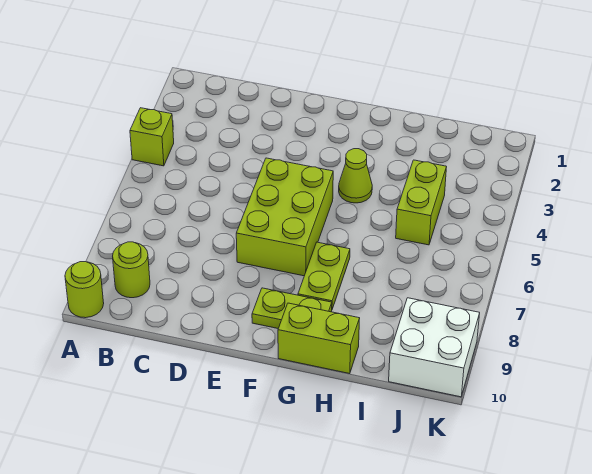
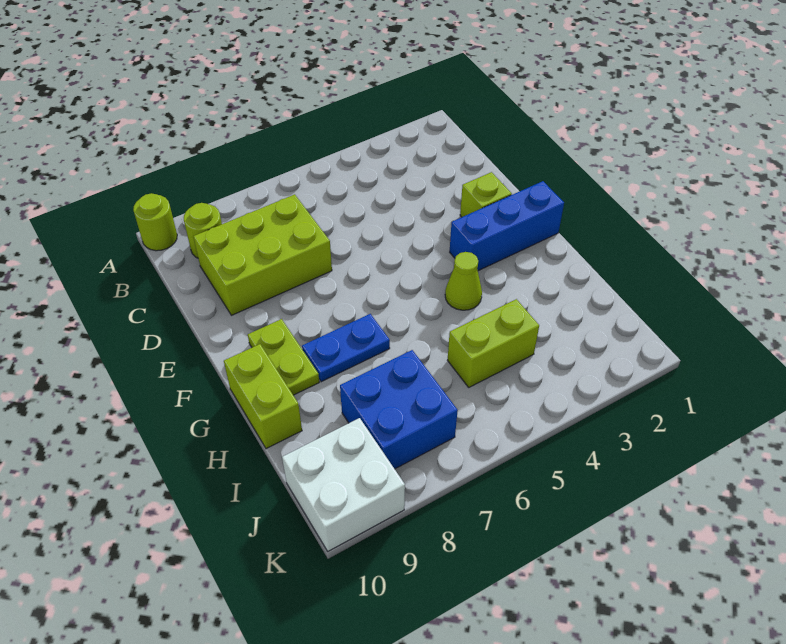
lime 1x1 brick [130,108,174,166] -> lime 1x1 brick moved to [460,172,512,217]
lime 2x3 brick [236,158,333,276] -> lime 2x3 brick moved to [193,194,332,315]
none -> blue 1x3 brick [450,181,564,271]
lime 1x2 plate [298,242,350,309] -> blue 1x2 plate [302,314,390,382]
none -> blue 2x2 brick [340,350,458,469]

